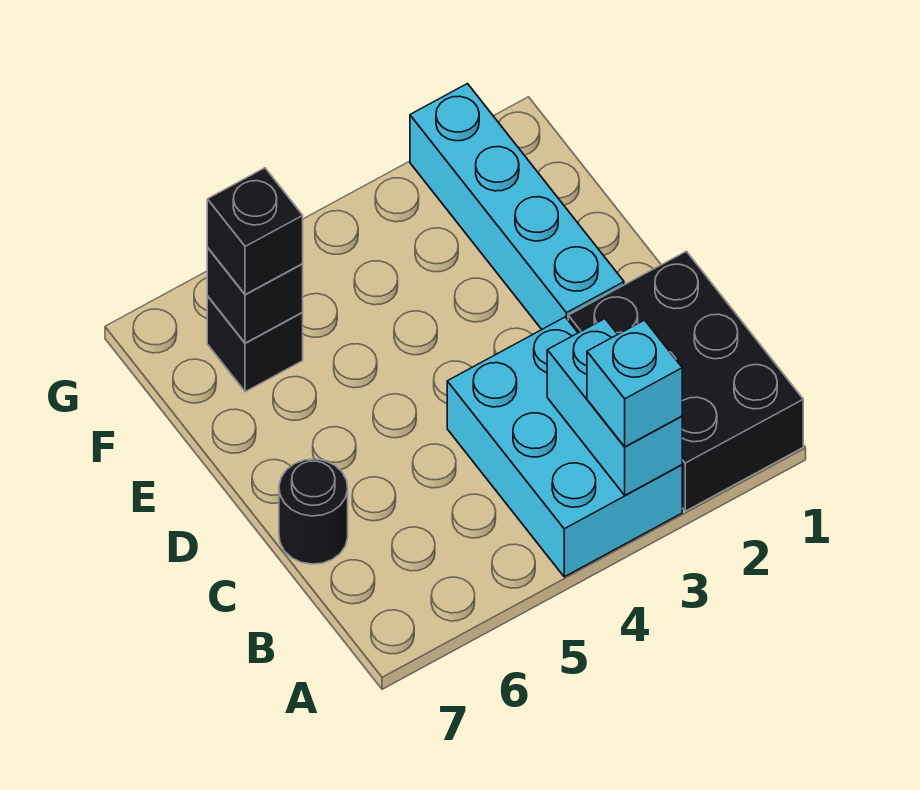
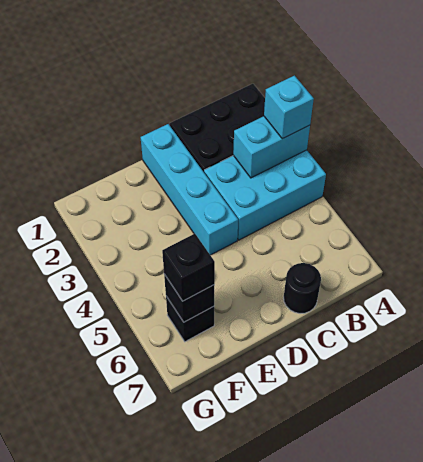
cyan 1x4 brick [410,84,624,329] -> cyan 1x4 brick turned to [141,124,238,255]

